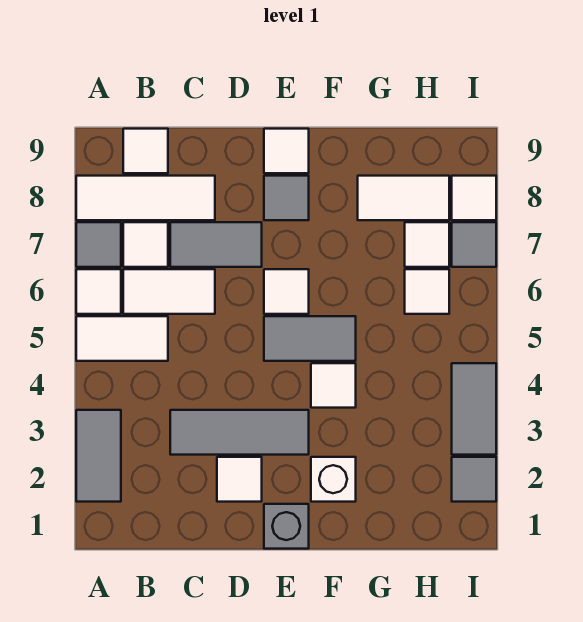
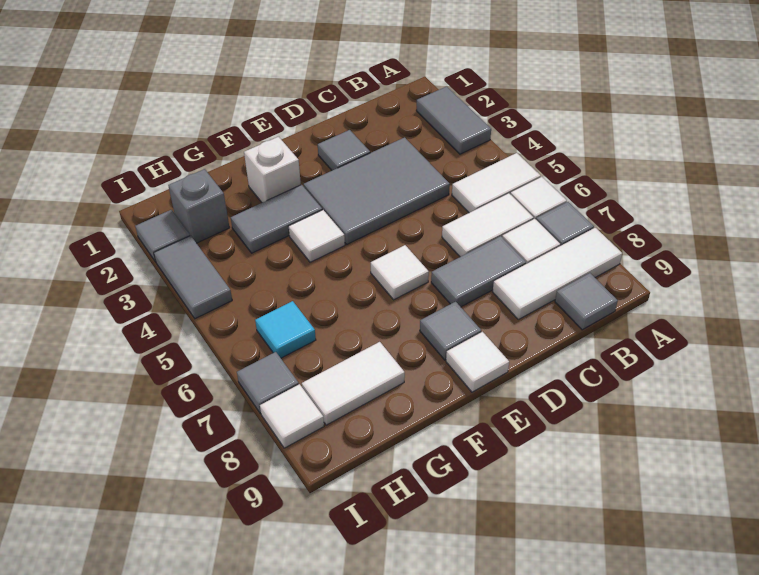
white 1x1 tile [123,129,168,173] -> grey 1x1 tile [555,273,618,330]
grey 1x3 tile [170,410,309,455] -> grey 2x3 tile [304,137,450,244]
white 1x1 tile [217,457,262,502] -> grey 1x1 tile [318,130,370,170]
grey 1x1 brick [264,504,309,549] -> grey 1x1 brick moved to [168,169,230,243]
grey 1x2 tile [264,316,356,361] -> grey 1x2 tile moved to [231,185,322,253]
white 1x1 tile [405,269,449,314] -> cyan 1x1 tile [255,301,316,358]
white 1x1 tile [405,222,449,267] -> none

